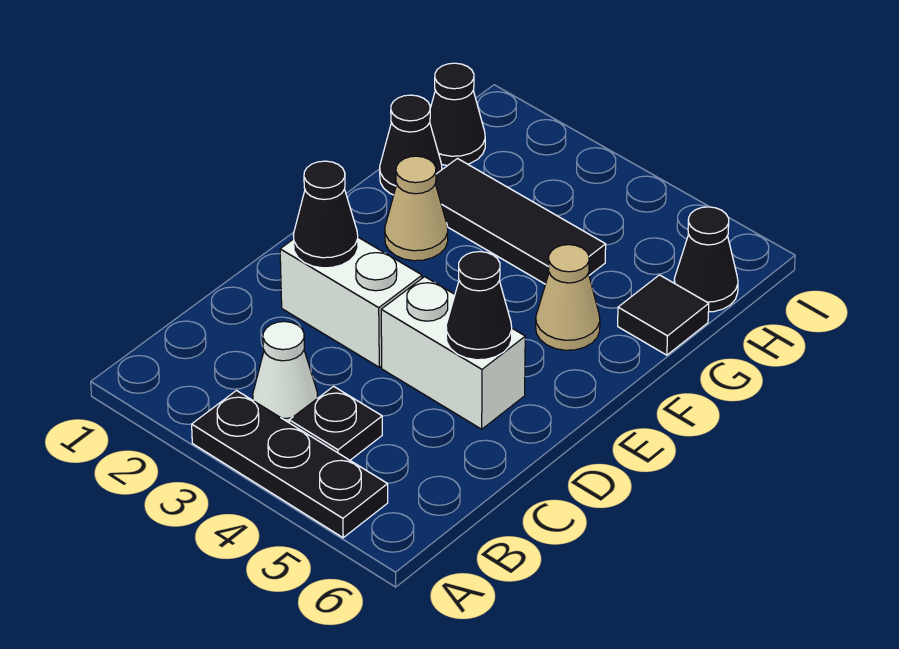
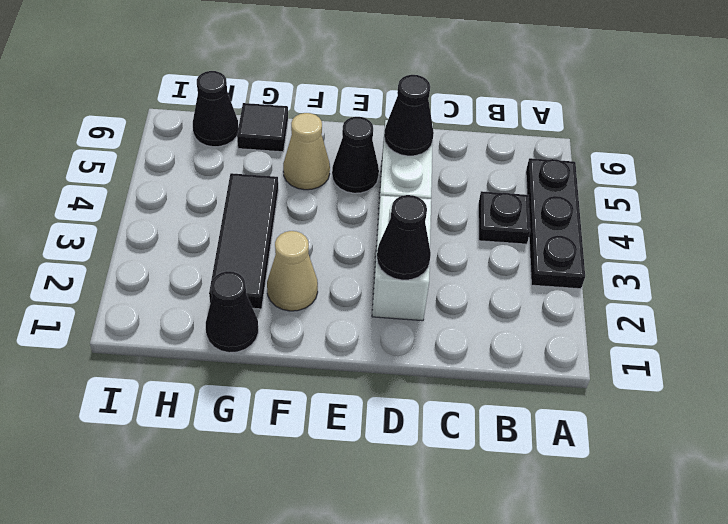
white 1x1 cone [253,322,318,422] -> none
black 1x1 cone [430,63,485,166] -> black 1x1 cone moved to [332,117,379,193]

